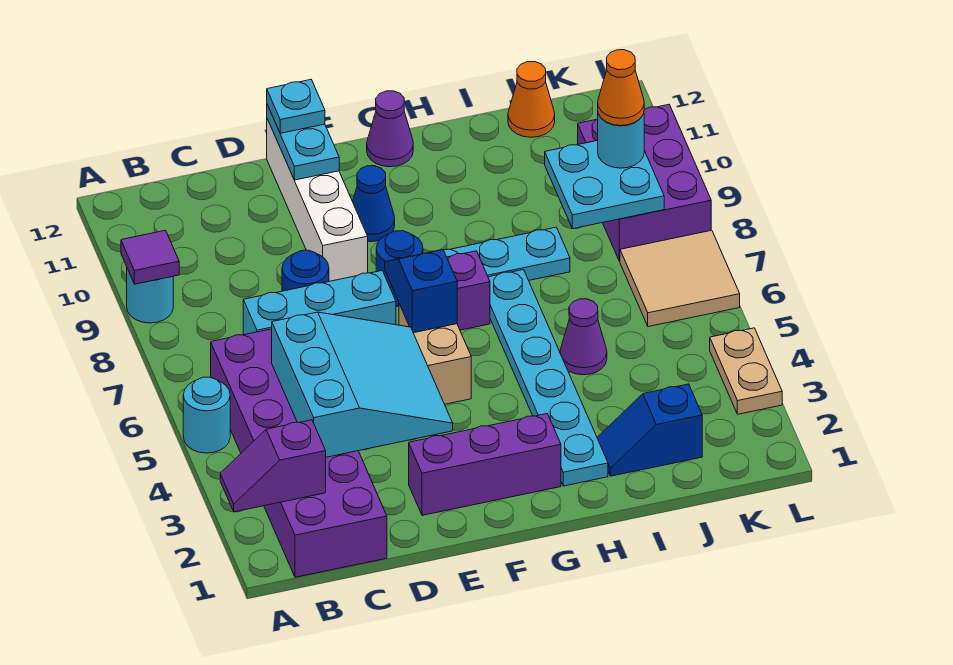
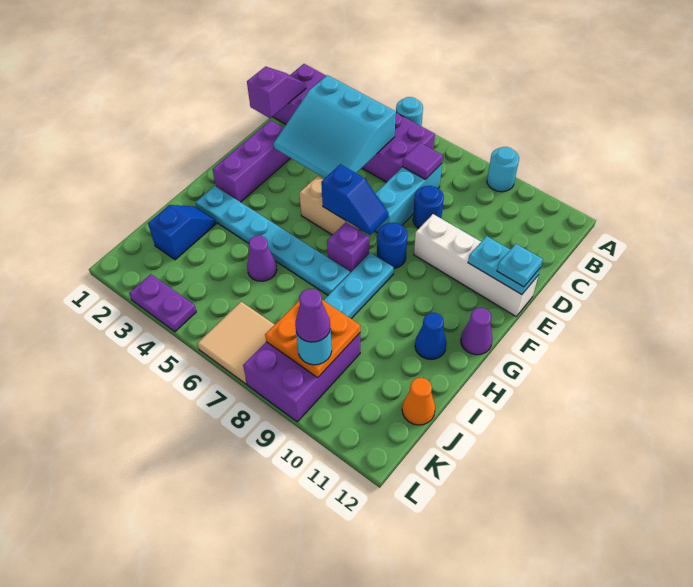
purple 1x2 slope [220,420,326,512] -> purple 1x2 slope moved to [247,66,306,118]
purple 1x1 tile [121,230,179,284] -> purple 1x1 tile moved to [403,143,443,180]
blue 1x1 cone [353,166,395,242] -> blue 1x1 cone moved to [415,313,447,360]
cyan 2x2 plate [545,141,664,229] -> orange 2x2 plate [265,300,360,377]
purple 2x3 brick [578,105,711,261] -> purple 2x3 brick turned to [243,333,360,422]
orange 1x1 cone [598,50,644,126] -> purple 1x1 cone [295,289,330,342]
tan 1x2 plate [710,328,782,414] -> purple 1x2 plate [129,274,196,332]

